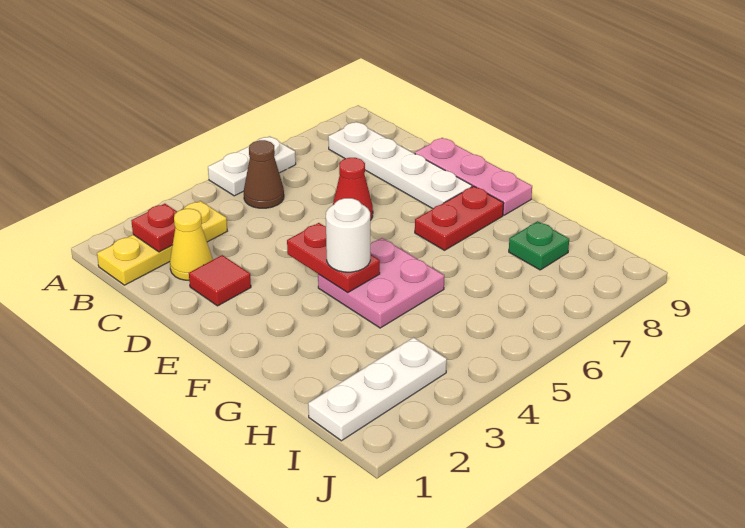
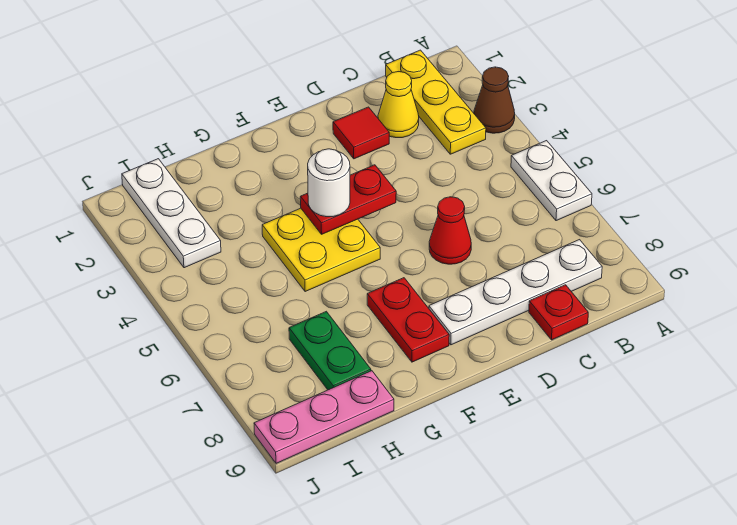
red 1x1 plate [131,204,177,252] -> red 1x1 plate moved to [529,285,588,340]
brown 1x1 cone [244,140,284,208] -> brown 1x1 cone moved to [474,67,515,133]
pink 1x3 plate [415,138,532,215] -> pink 1x3 plate moved to [254,371,394,463]
pink 2x2 plate [318,238,444,328] -> yellow 2x2 plate [262,208,380,292]
green 1x1 plate [509,221,569,270] -> green 1x2 plate [289,311,371,390]

